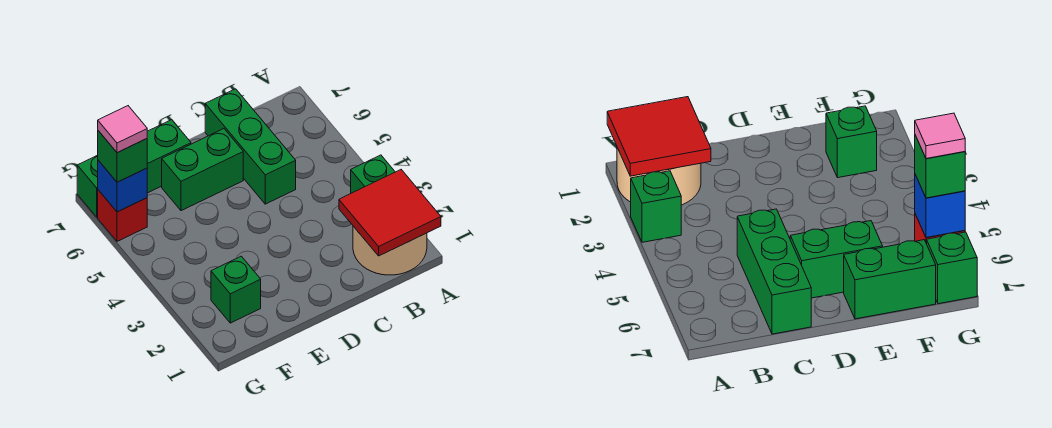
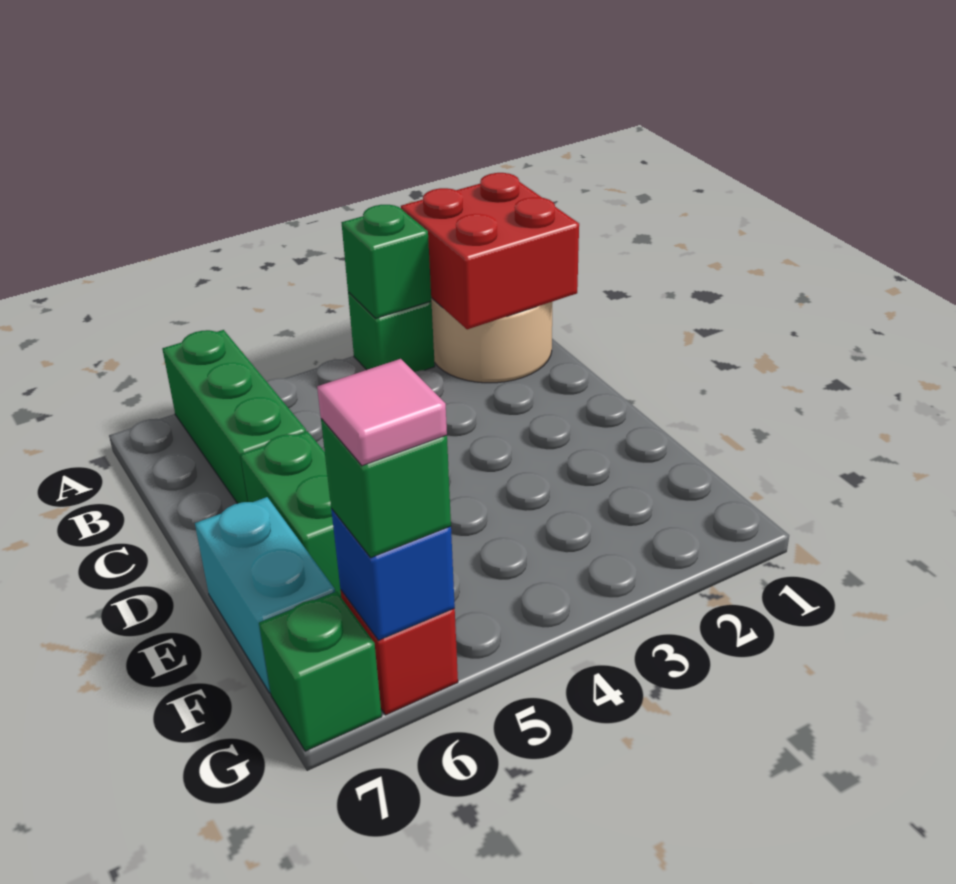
red 2x2 tile [339,170,441,256] -> red 2x2 brick [401,173,579,329]
green 1x3 brick [205,89,296,204] -> green 1x3 brick turned to [162,330,306,503]
green 1x2 brick [147,120,191,193] -> cyan 1x2 brick [195,497,335,693]
green 1x1 brick [211,256,261,323] -> green 1x1 brick moved to [341,205,431,318]

